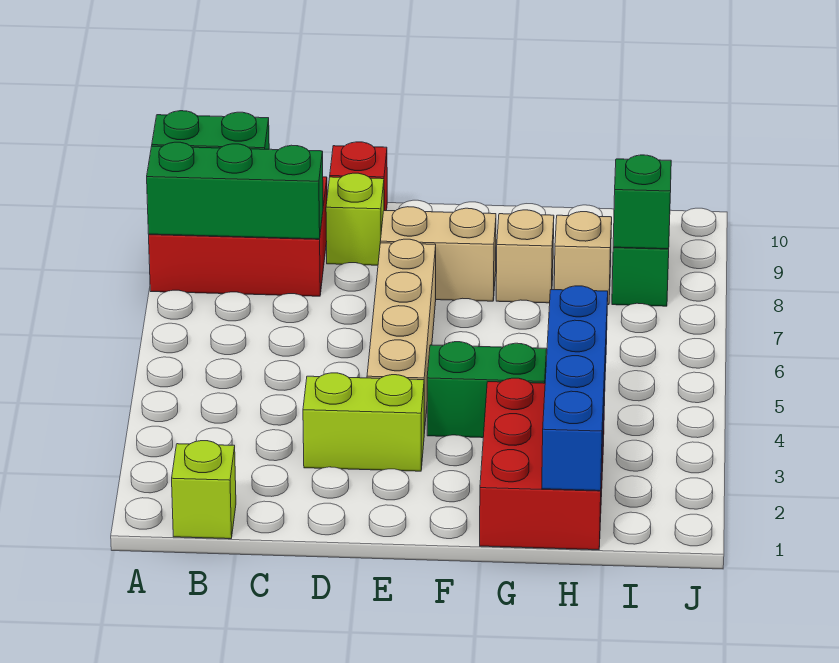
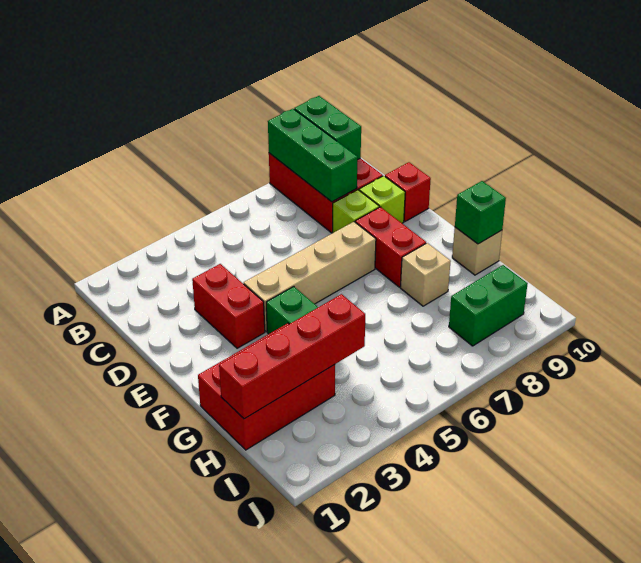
lime 1x1 brick [172,441,236,539] -> lime 1x1 brick moved to [333,190,379,233]
lime 1x2 brick [303,373,424,471] -> red 1x2 brick [192,264,265,348]
tan 1x2 brick [380,207,496,301] -> red 1x2 brick [355,207,426,287]
blue 1x4 brick [542,286,608,491] -> red 1x4 brick [219,294,365,419]
tan 1x1 brick [554,212,612,305] -> tan 1x1 brick moved to [452,227,502,275]
green 1x1 brick [613,155,671,249] -> green 1x1 brick moved to [455,181,506,244]

